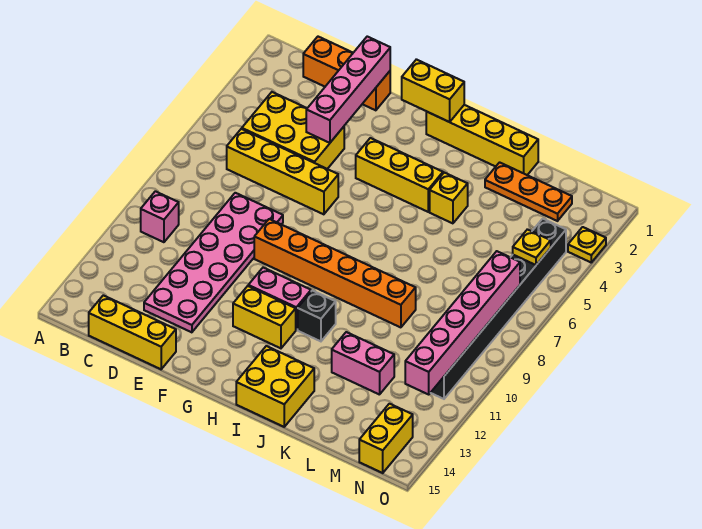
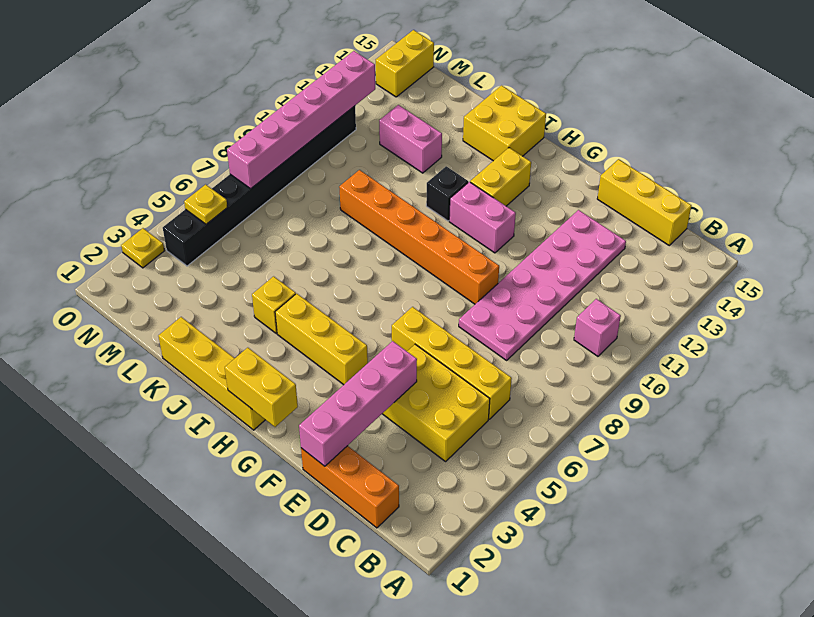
yellow 1x2 brick [233,286,296,348] -> yellow 1x2 brick turned to [470,148,531,206]
orange 1x3 plate [485,162,572,221] -> none

